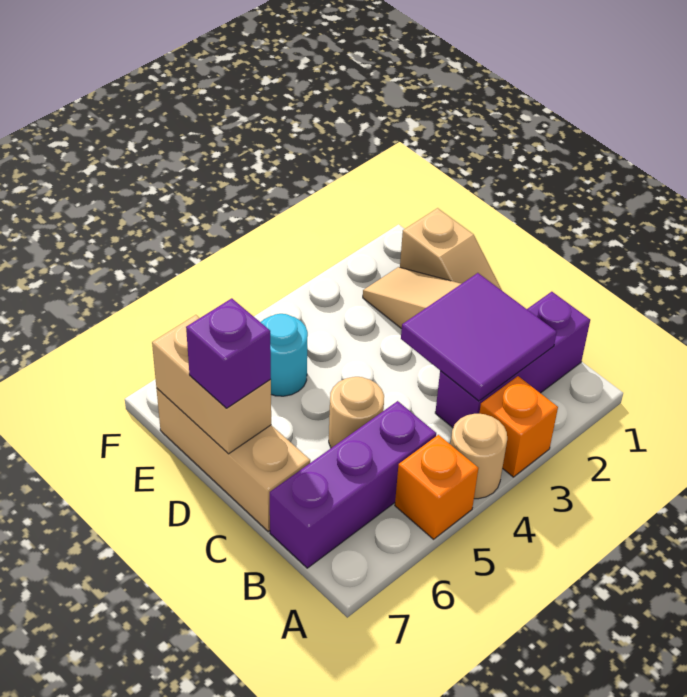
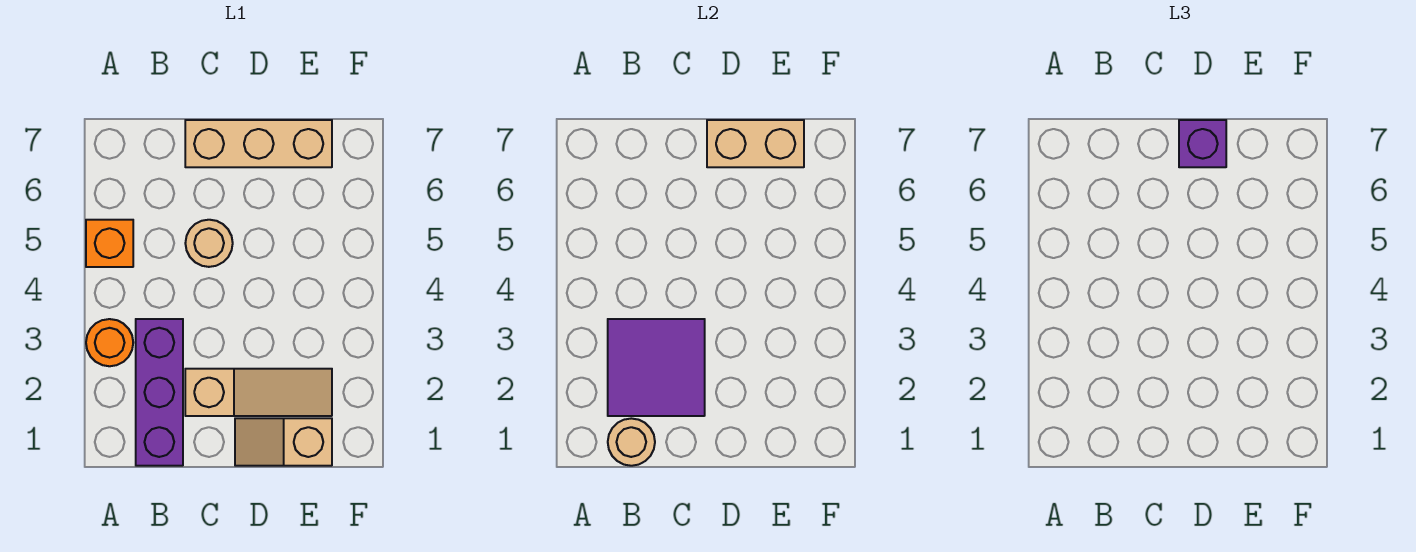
orange 1x1 brick [479,376,558,477] -> orange 1x1 round brick [86,319,133,366]
tan 1x1 round brick [450,414,507,499] -> tan 1x1 round brick moved to [608,418,655,466]
purple 1x3 brick [270,401,436,568] -> none
cyan 1x1 round brick [261,314,308,396] -> none

